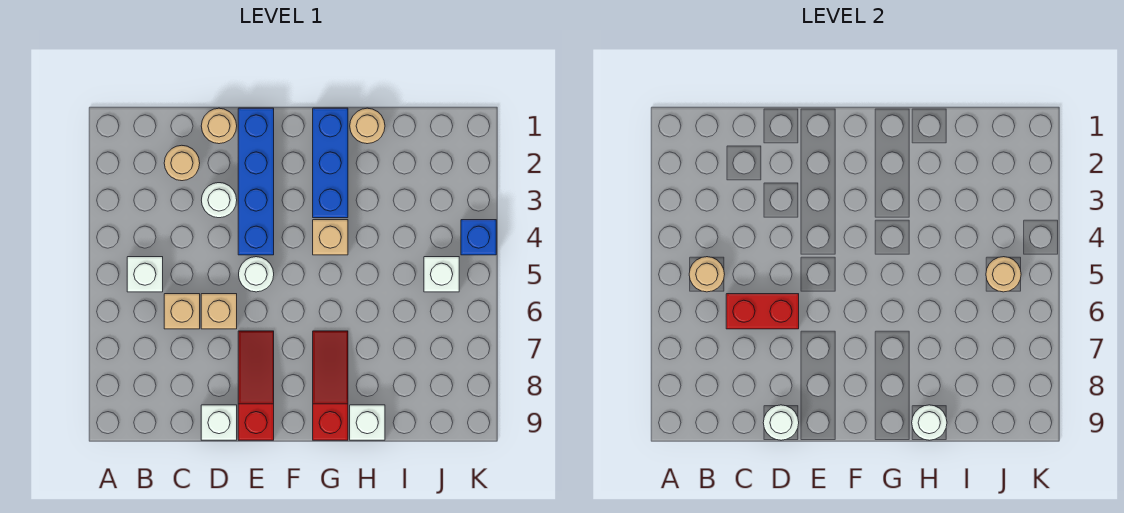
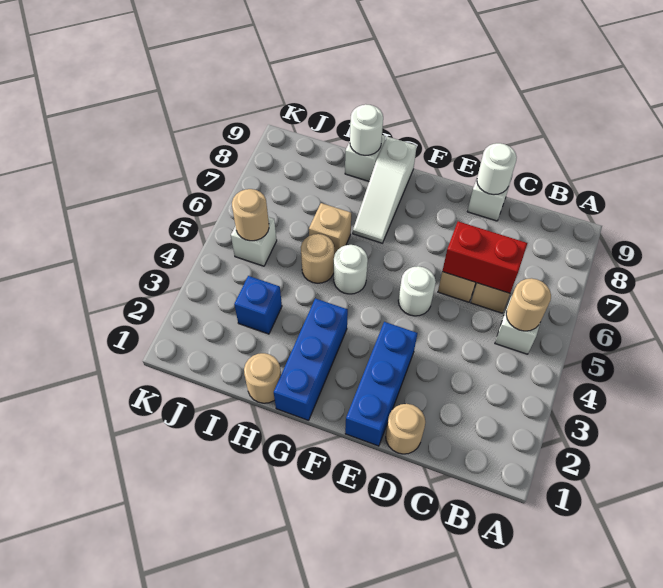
tan 1x1 round brick [164,145,200,181] -> tan 1x1 round brick moved to [301,234,334,283]
white 1x1 round brick [201,183,237,218] -> white 1x1 round brick moved to [334,245,368,294]
blue 1x4 brick [238,108,274,255] -> blue 1x3 brick [345,322,417,446]
red 1x3 slope [238,331,274,440] -> none
tan 1x1 brick [313,220,348,255] -> tan 1x1 brick moved to [309,203,351,255]
red 1x3 slope [313,331,348,440] -> white 1x3 slope [353,137,417,243]
blue 1x1 brick [461,220,496,255] -> blue 1x1 brick moved to [234,276,282,334]

